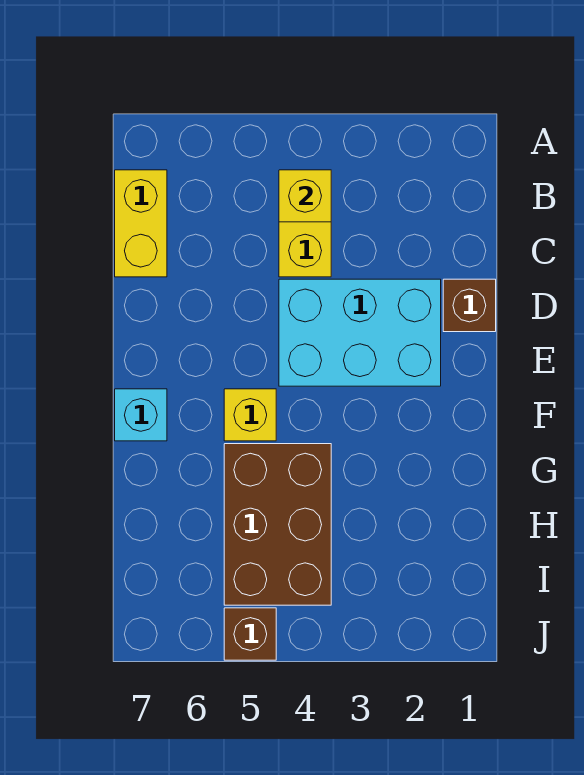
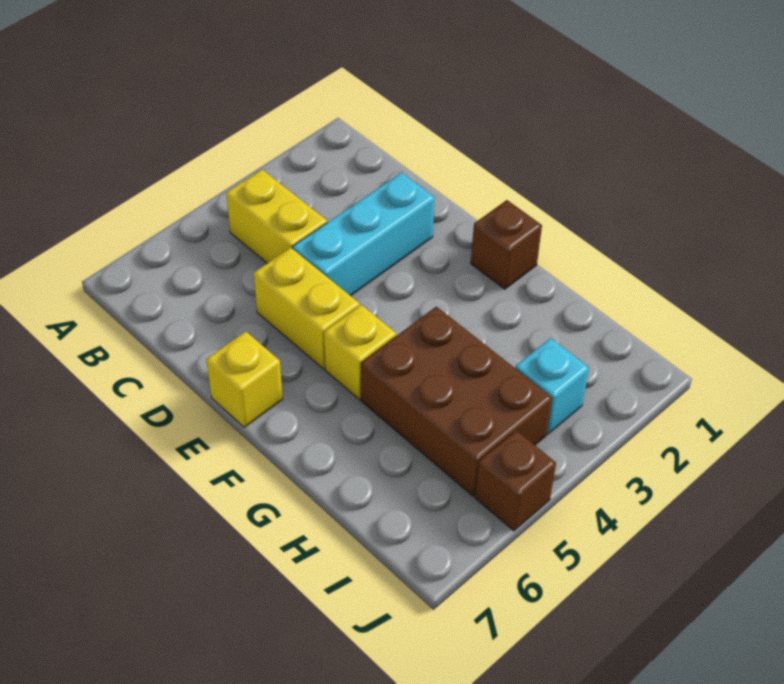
yellow 1x1 brick [279,170,331,222] -> yellow 1x1 brick moved to [206,332,283,427]
yellow 1x2 brick [115,170,167,277] -> yellow 1x2 brick moved to [254,248,360,369]
brown 1x1 brick [443,279,496,332] -> brown 1x1 brick moved to [471,200,542,289]
cyan 2x3 brick [279,279,441,386] -> cyan 1x3 brick [293,173,435,296]
cyan 1x1 brick [115,389,167,441] -> cyan 1x1 brick moved to [515,338,589,434]

